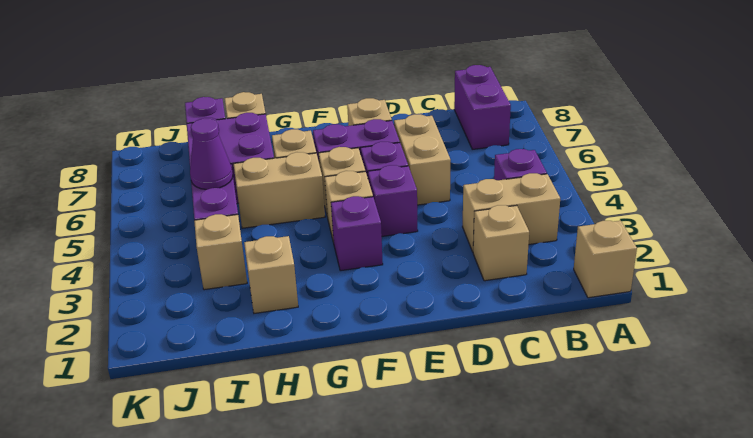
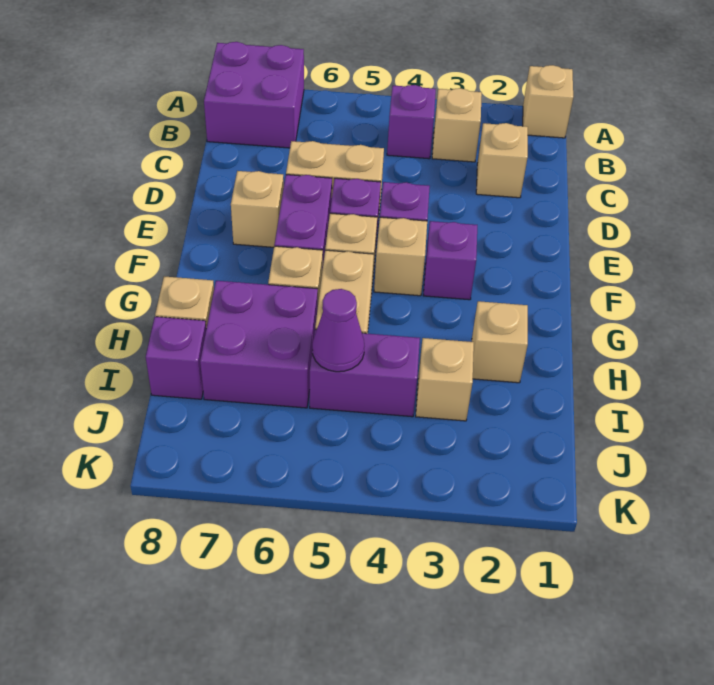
tan 1x2 brick [463,173,560,252] -> tan 1x1 brick [432,88,482,162]
purple 1x2 brick [454,65,511,149] -> purple 2x2 brick [204,42,304,148]

